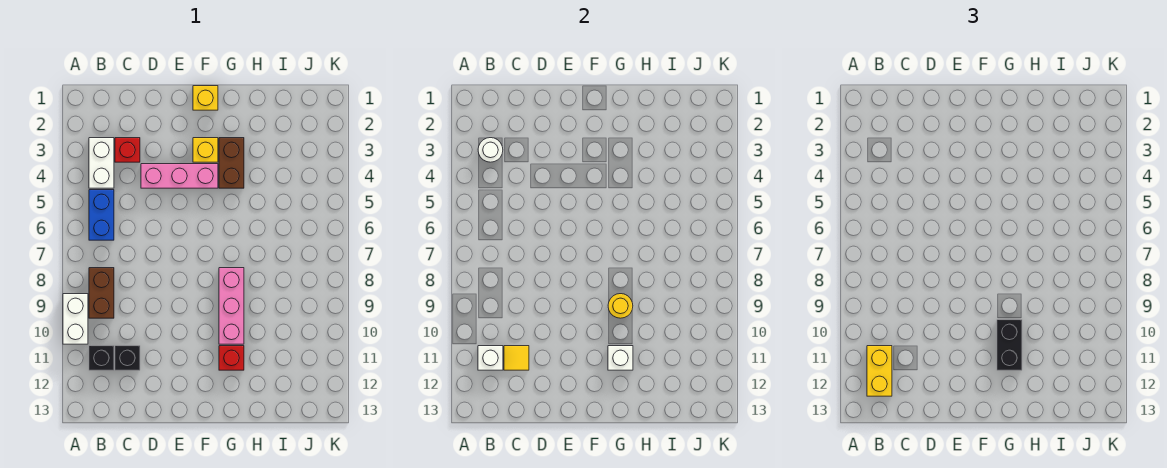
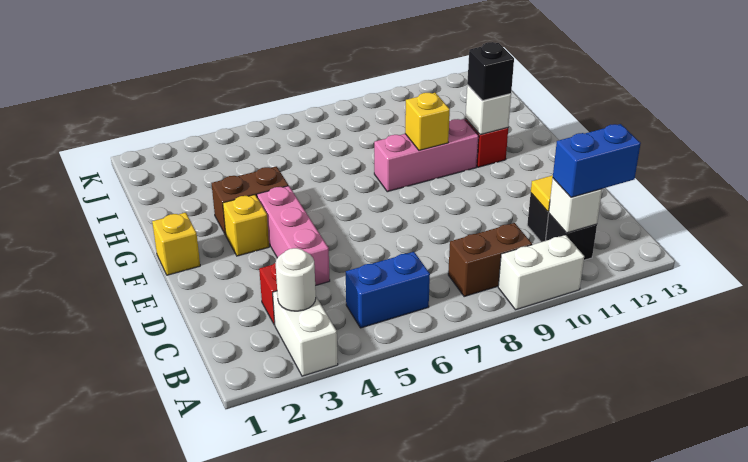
white 1x2 brick [89,138,114,188] -> white 1x2 brick turned to [273,291,338,376]
yellow 1x2 brick [867,346,892,396] -> blue 1x2 brick [553,124,641,198]
yellow 1x1 round brick [608,294,633,318] -> yellow 1x1 brick [405,93,450,151]
black 1x2 brick [997,320,1022,370] -> black 1x1 brick [467,42,514,101]

